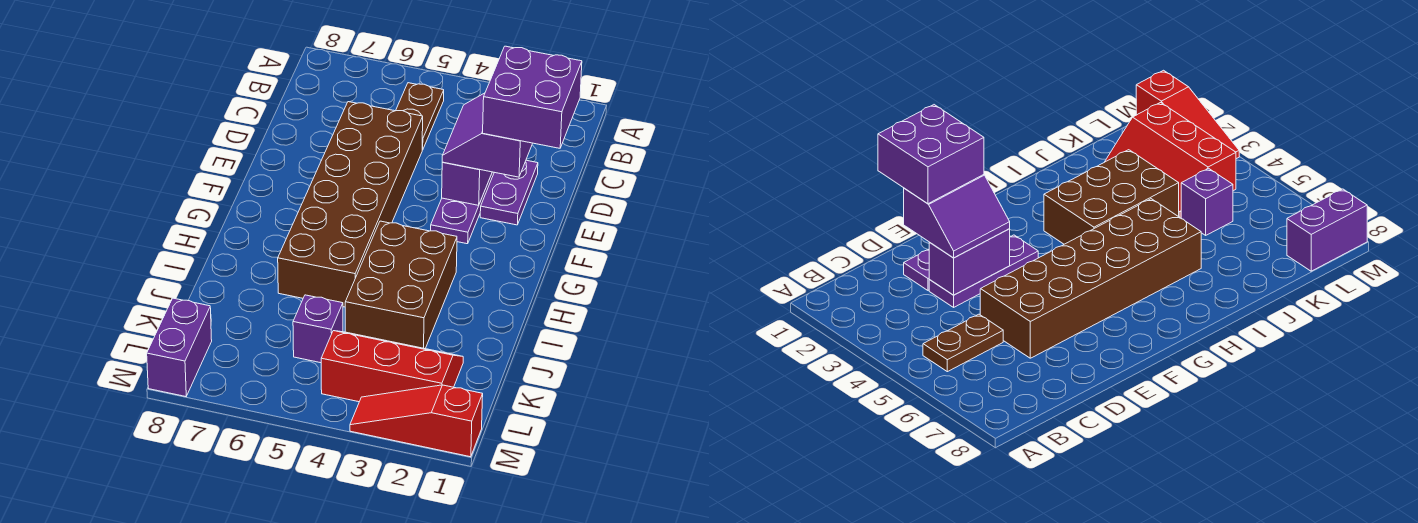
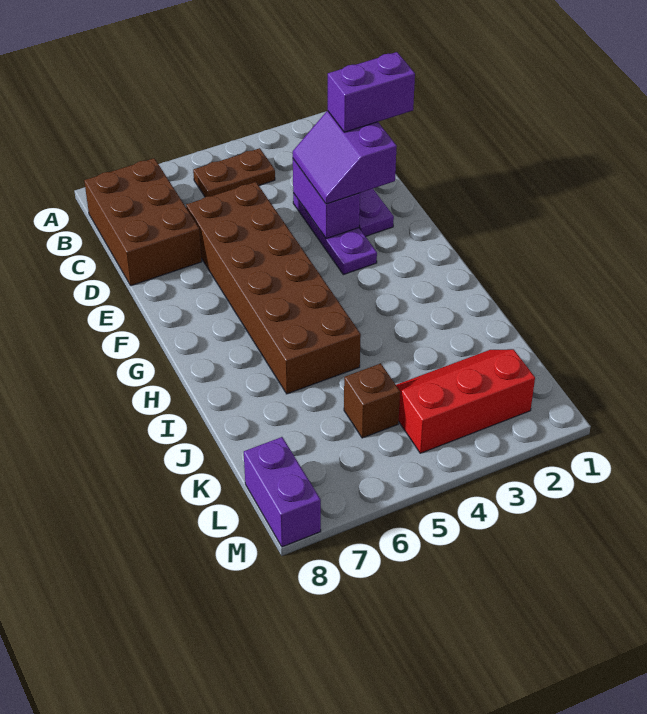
brown 1x2 plate [396,83,444,150] -> brown 1x2 plate turned to [193,148,275,197]
purple 2x2 brick [483,46,582,148] -> purple 1x2 brick [328,52,415,132]
brown 2x3 brick [345,221,457,349] -> brown 2x3 brick moved to [84,158,202,286]
purple 1x1 brick [293,295,343,363] -> brown 1x1 brick [344,363,400,438]
red 1x3 slope [350,385,483,457] -> none

